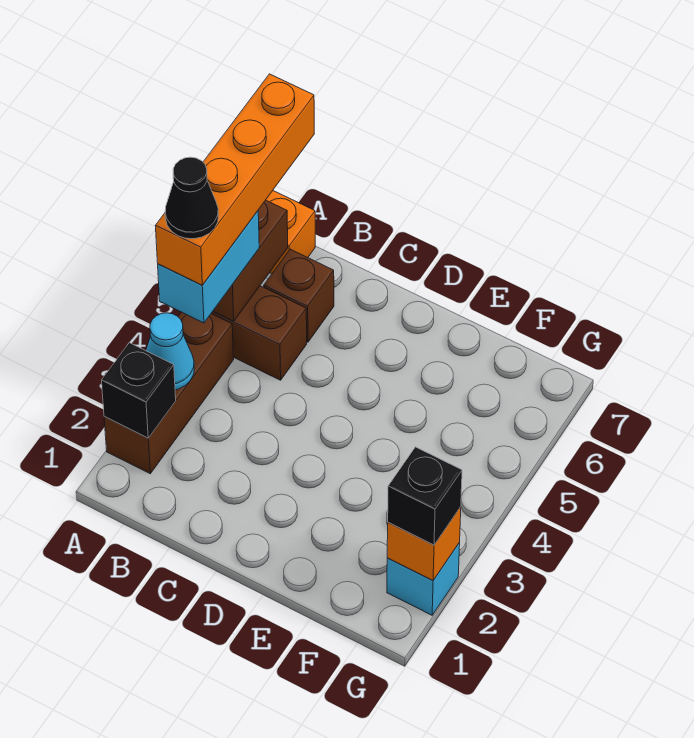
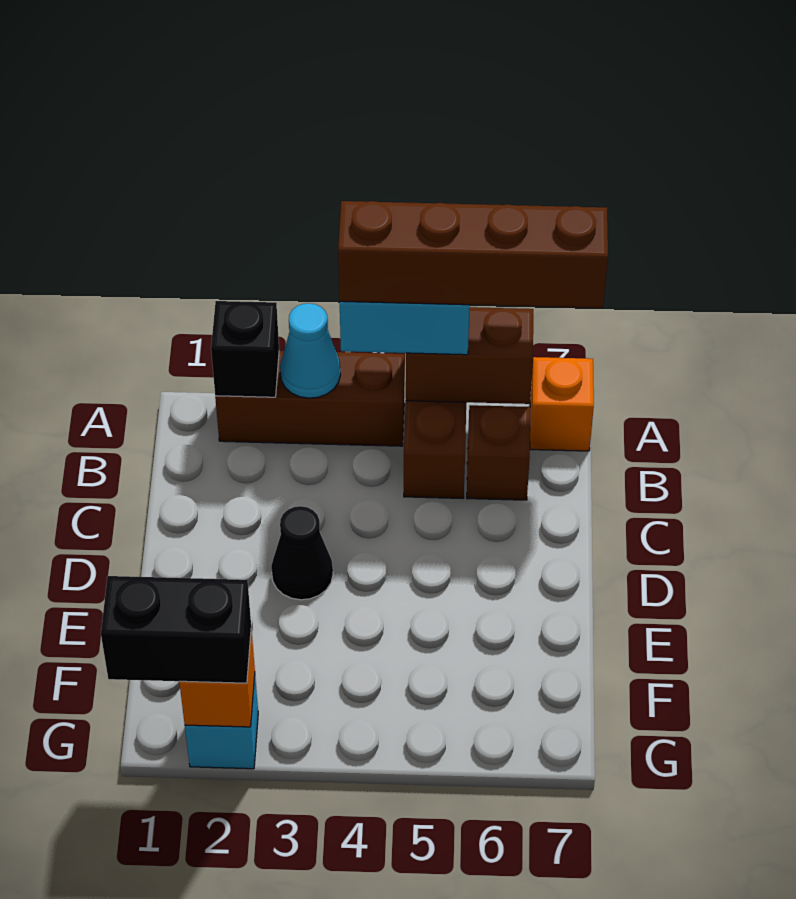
orange 1x4 brick [155,74,314,285] -> brown 1x4 brick [338,201,608,308]
black 1x1 cone [165,157,219,239] -> black 1x1 cone moved to [271,506,333,600]
black 1x1 brick [388,447,462,545] -> black 1x2 brick [101,576,251,683]

